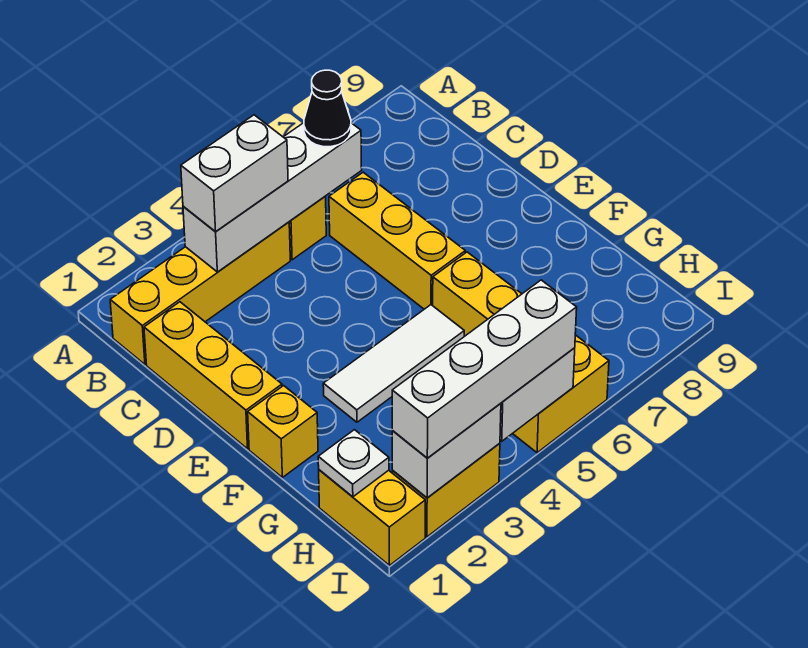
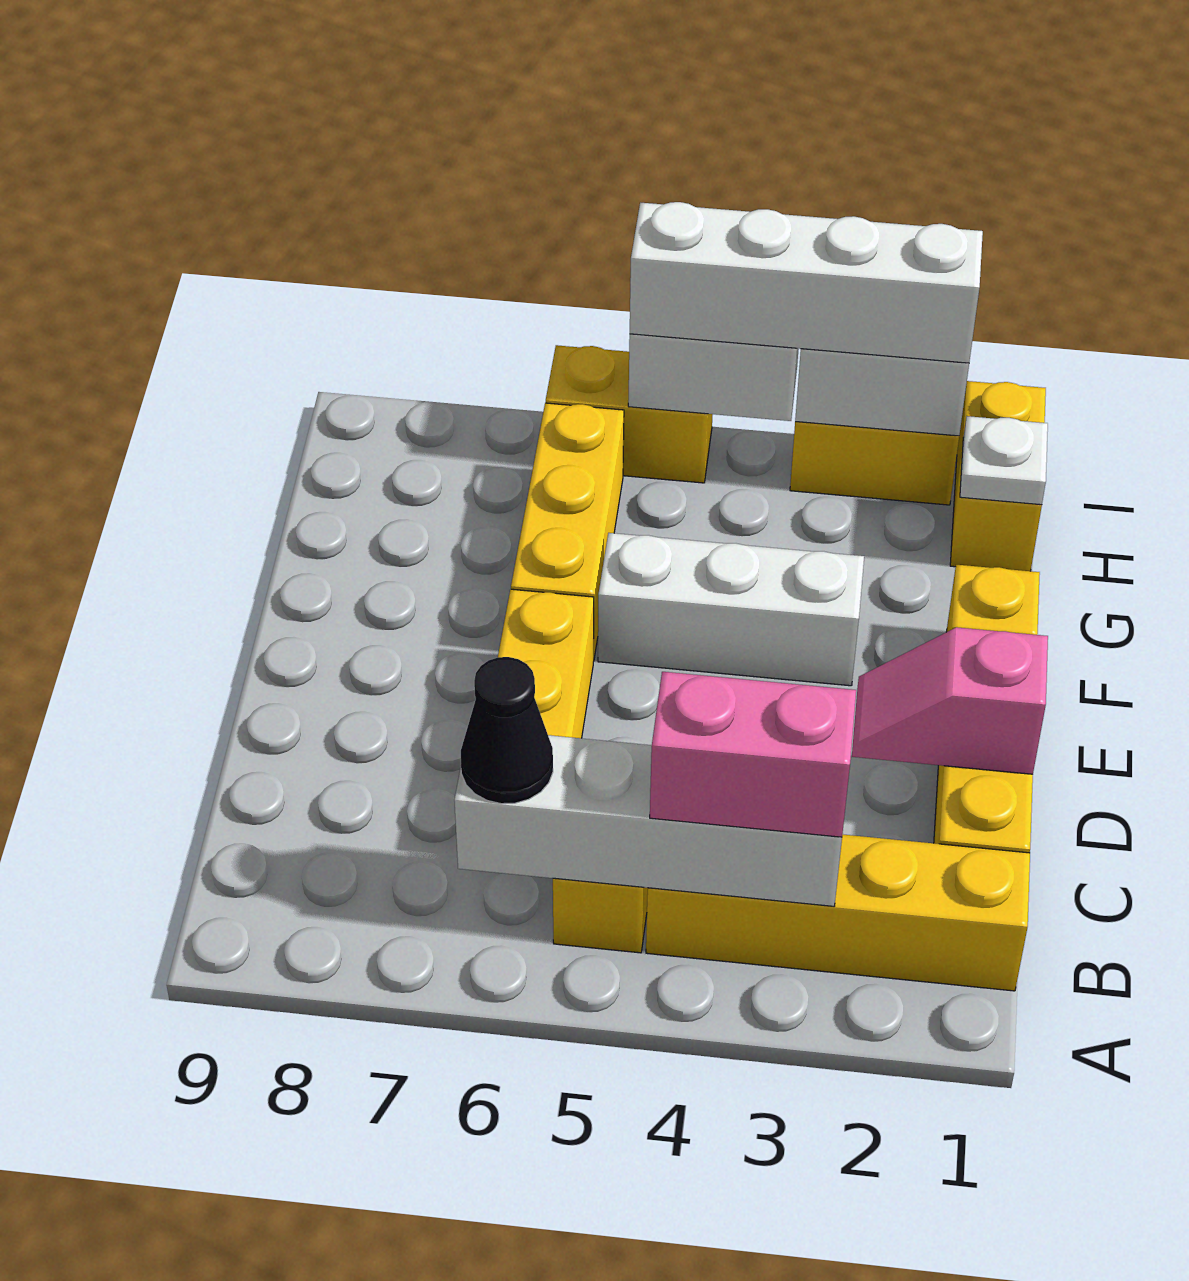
white 1x2 brick [181,115,288,232] -> pink 1x2 brick [650,672,856,837]
none -> pink 1x2 slope [852,627,1048,774]
white 1x3 tile [323,305,464,422] -> white 1x3 brick [598,533,864,686]

